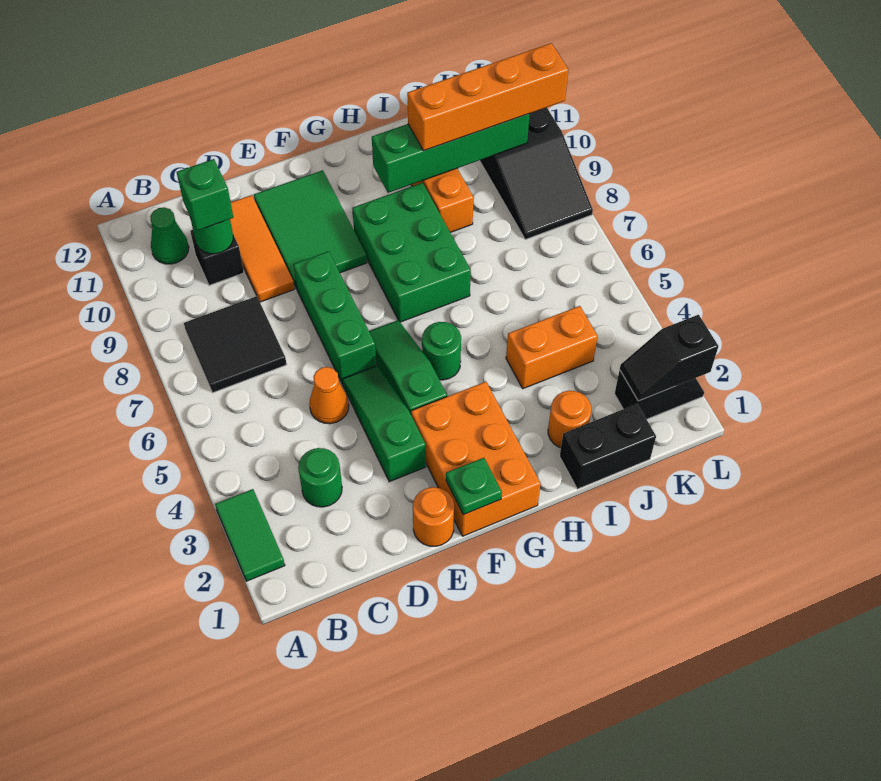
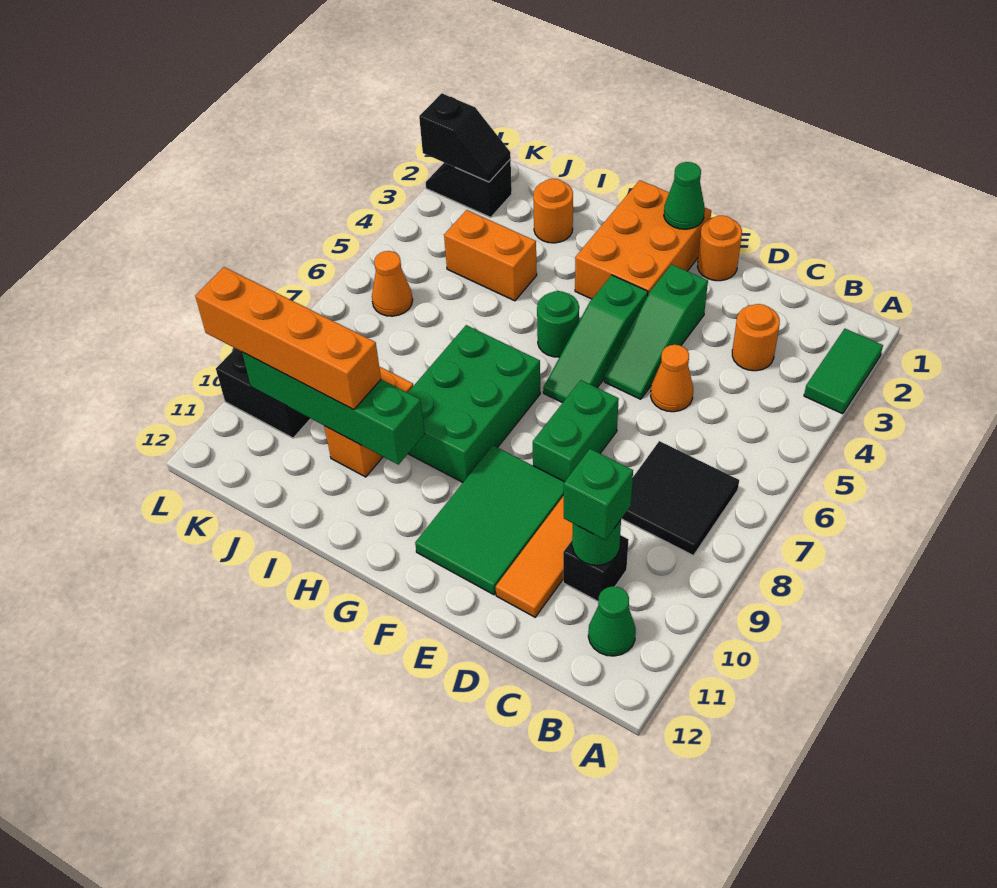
green 1x1 round brick [298,448,342,507] -> orange 1x1 round brick [732,304,780,371]
green 1x3 brick [293,251,376,382] -> green 1x2 brick [533,380,619,482]
green 1x1 plate [446,458,502,515] -> green 1x1 cone [664,162,705,229]
black 1x2 brick [560,404,656,489] -> none
none -> orange 1x1 cone [372,251,413,316]

